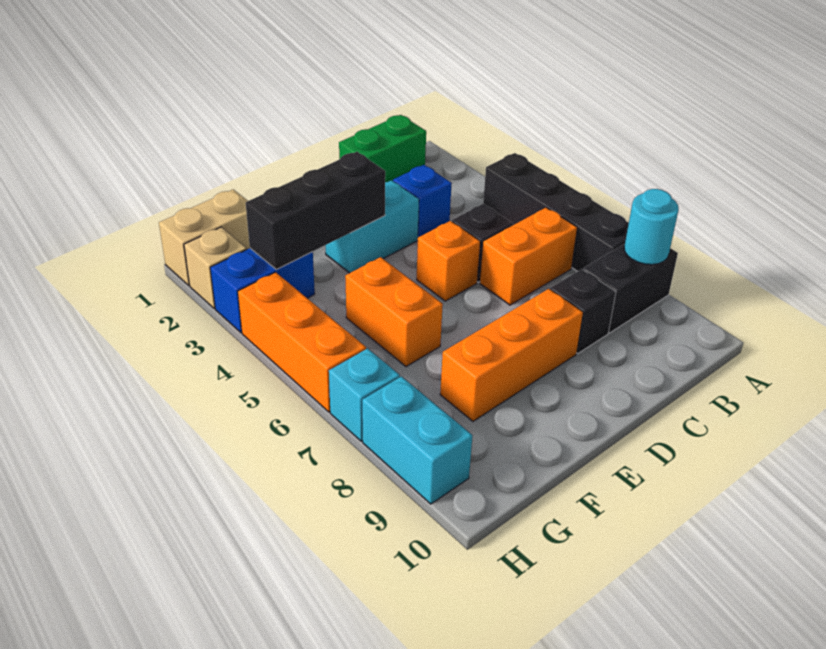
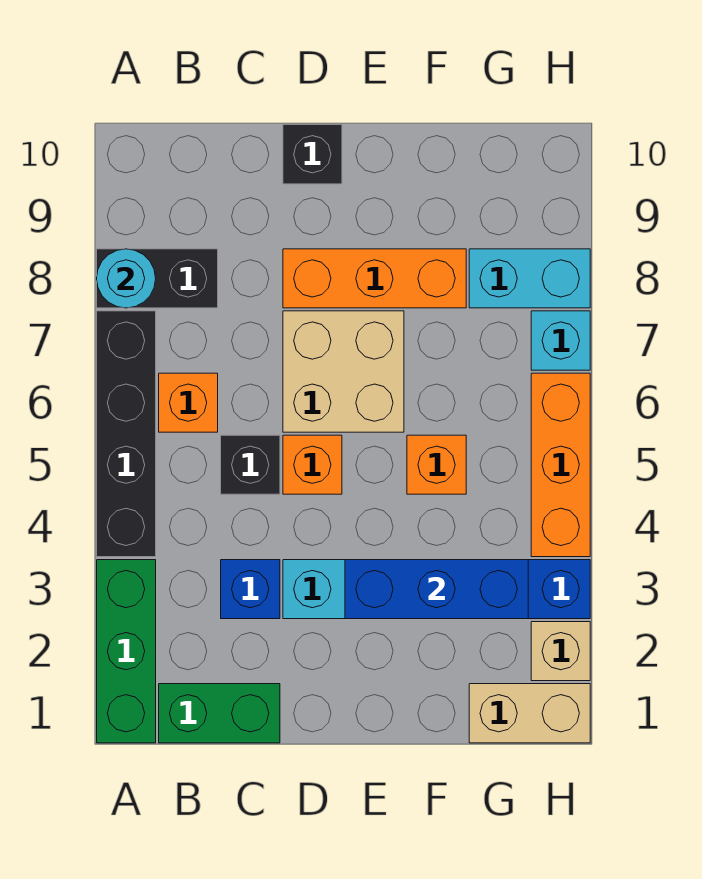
none -> green 1x3 brick [97,560,156,743]
orange 1x2 brick [480,207,577,305] -> orange 1x1 brick [159,373,218,432]
black 1x1 brick [550,269,616,354] -> black 1x1 brick moved to [283,125,342,184]
none -> tan 2x2 brick [283,311,404,432]
black 1x3 brick [246,152,385,269] -> blue 1x3 brick [345,560,528,619]
orange 1x2 brick [345,257,443,367] -> orange 1x1 brick [407,435,466,494]
cyan 1x2 brick [362,376,472,504] -> cyan 1x2 brick turned to [469,249,590,308]

